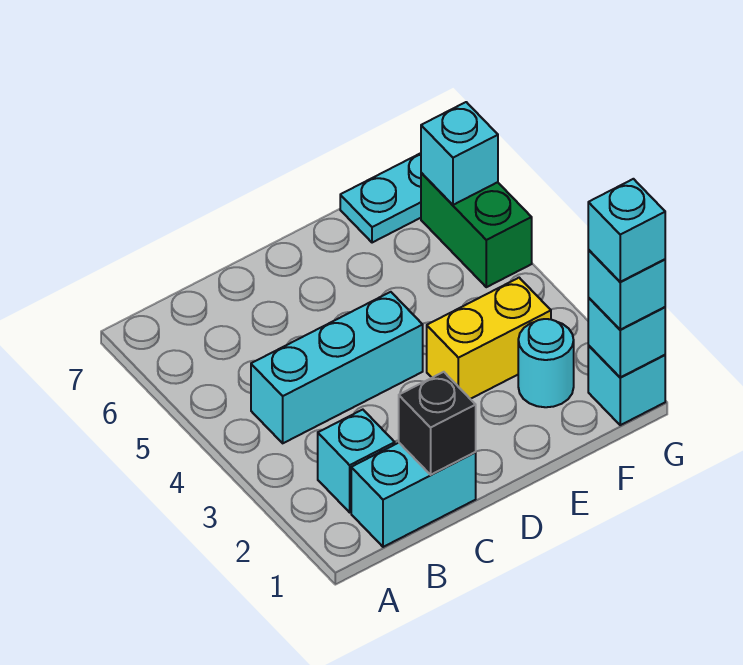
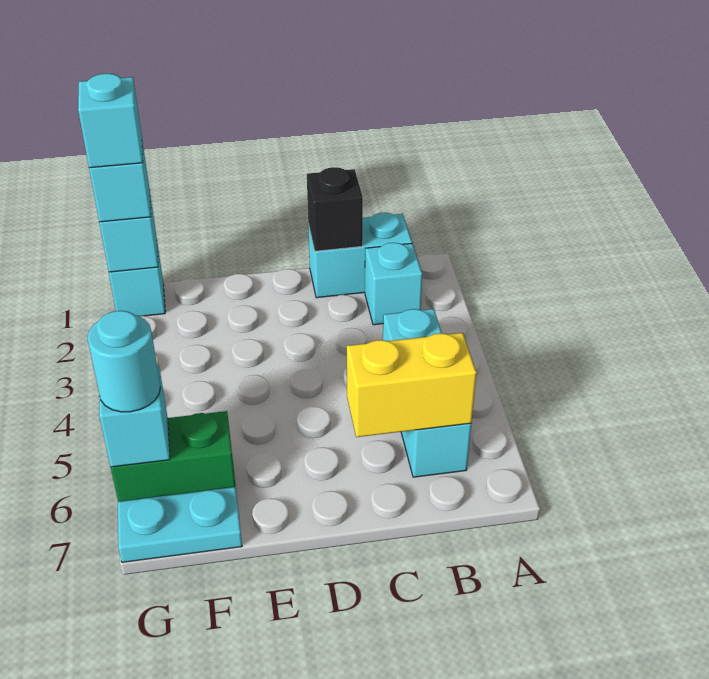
cyan 1x3 brick [251,292,423,443] -> cyan 1x3 brick turned to [383,309,471,477]
yellow 1x2 brick [427,278,551,399] -> yellow 1x2 brick moved to [347,333,477,437]
cyan 1x1 round brick [518,319,574,407] -> cyan 1x1 round brick moved to [87,311,160,412]
green 1x2 brick [421,173,532,287] -> green 1x2 brick turned to [111,411,236,502]

